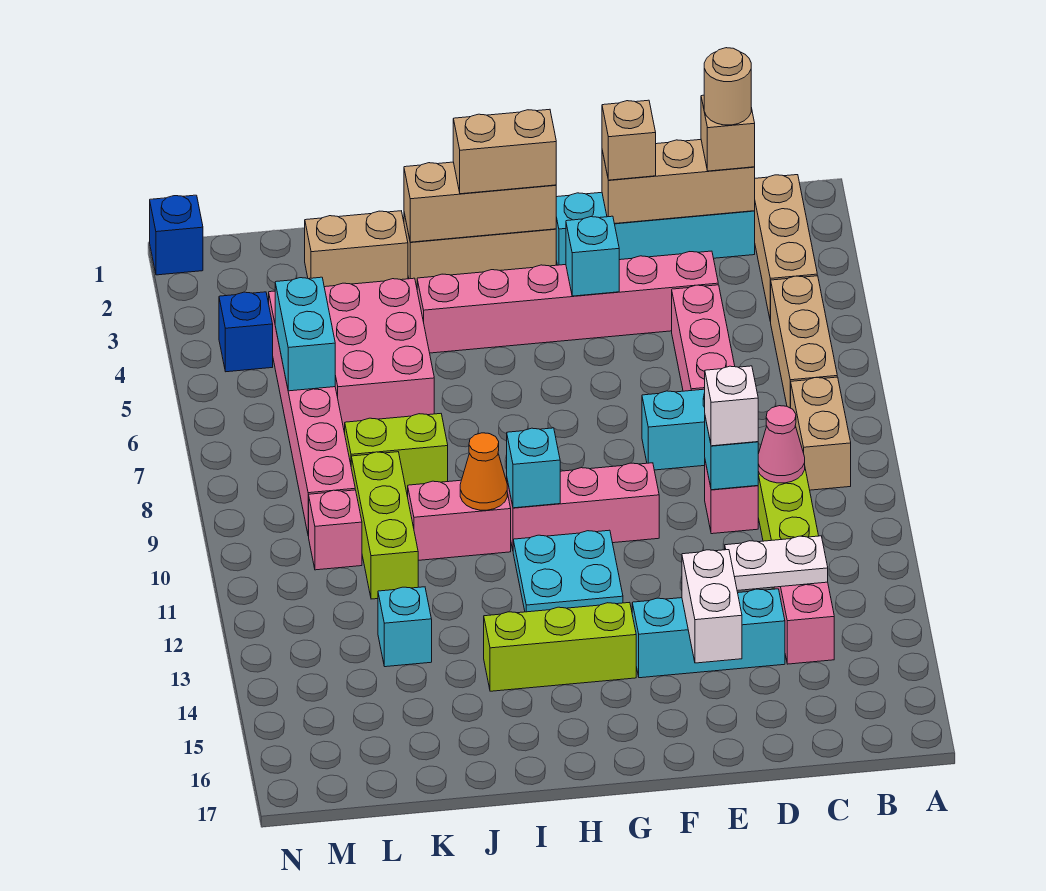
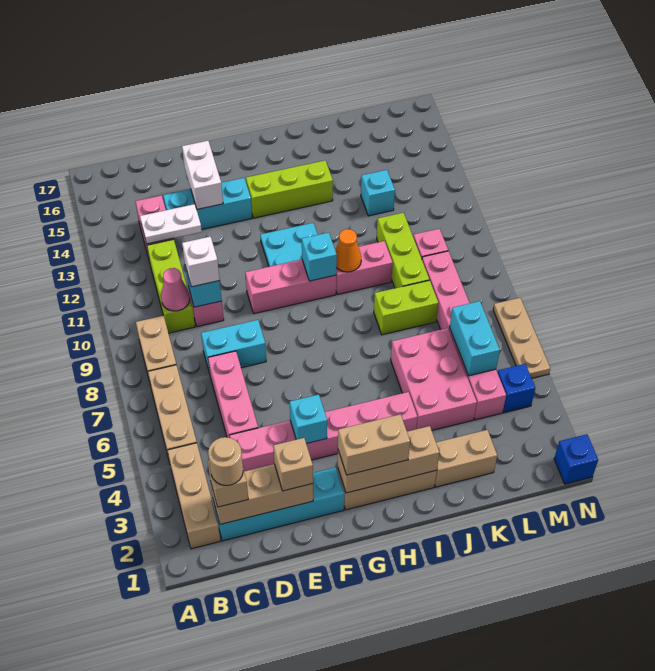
none -> tan 1x3 plate [493,298,550,378]

